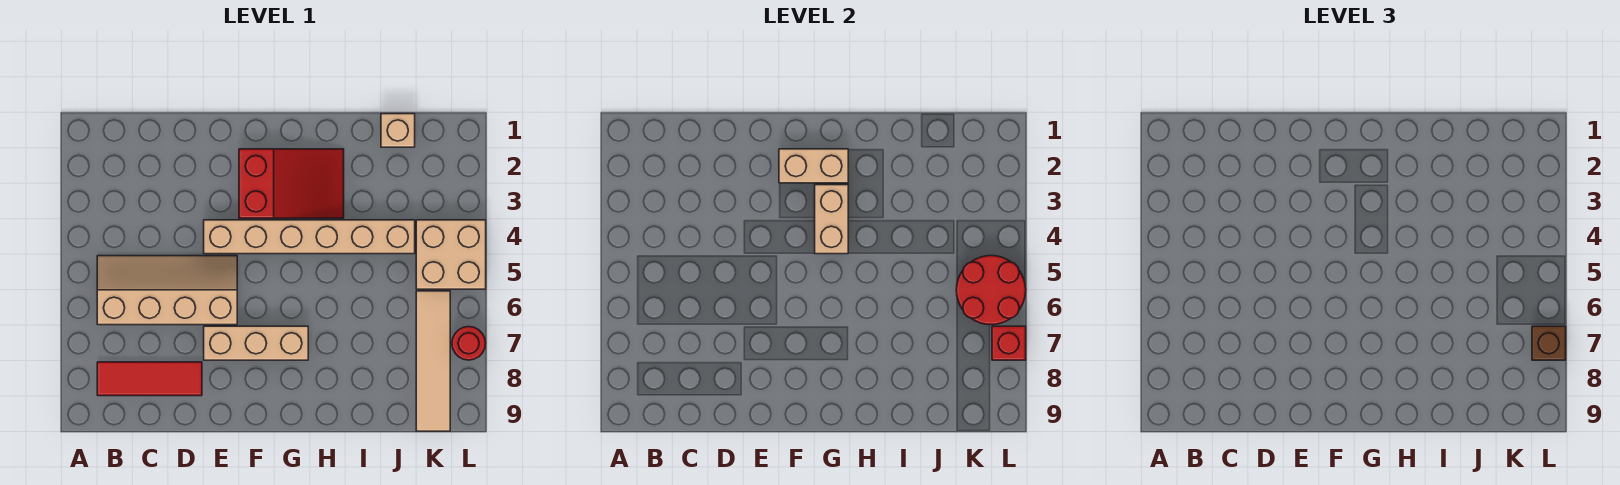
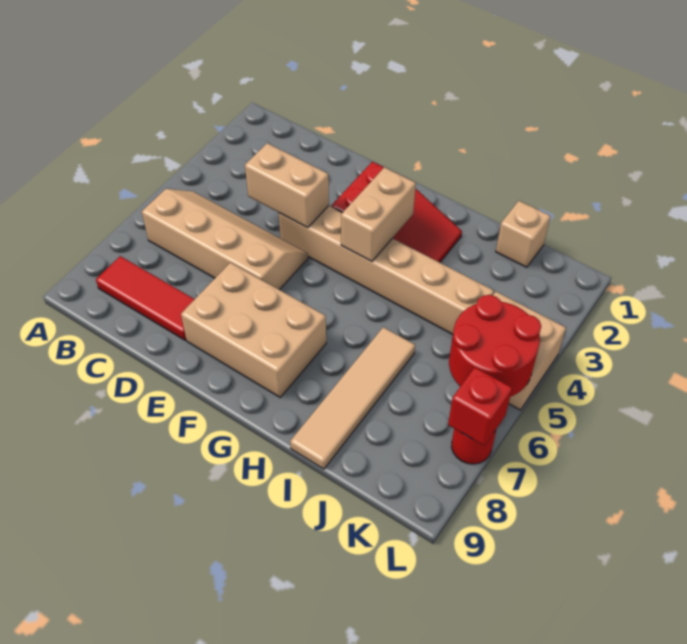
tan 1x3 brick [204,326,308,360] -> tan 2x3 brick [181,263,326,397]
tan 1x2 brick [779,149,848,183] -> tan 1x2 brick moved to [245,143,329,228]
tan 1x4 tile [416,291,450,431] -> tan 1x4 tile moved to [290,327,415,469]
brown 1x1 brick [1532,326,1566,360] -> none

